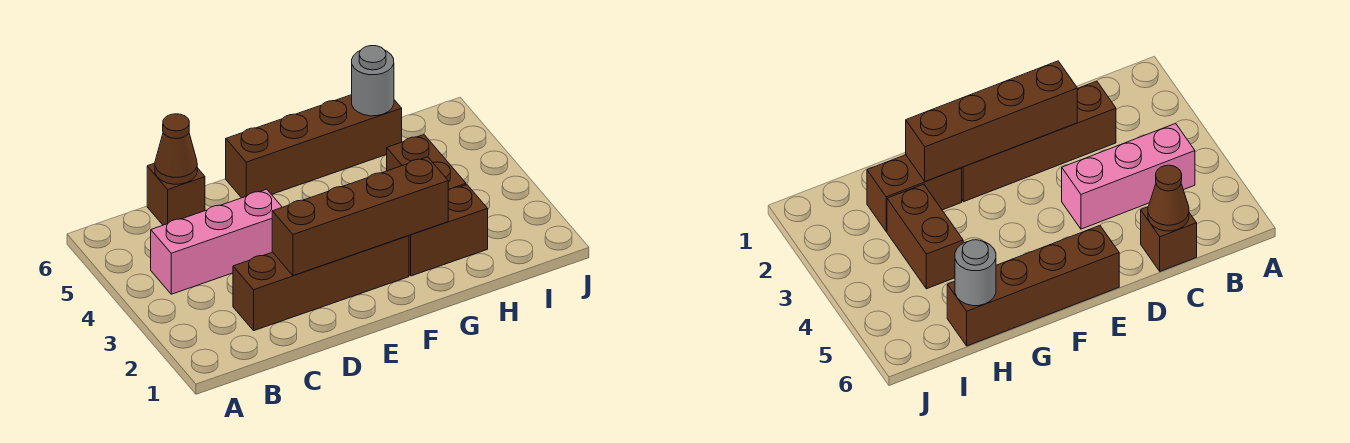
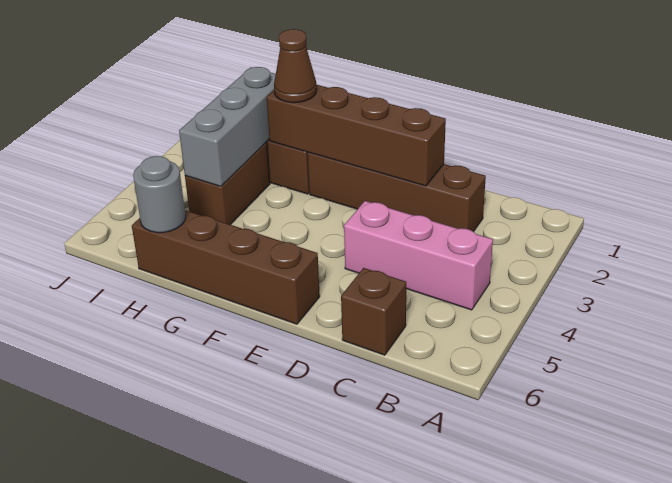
brown 1x1 cone [155,114,197,184] -> brown 1x1 cone moved to [274,29,317,103]
none -> grey 1x3 brick [179,67,276,186]

